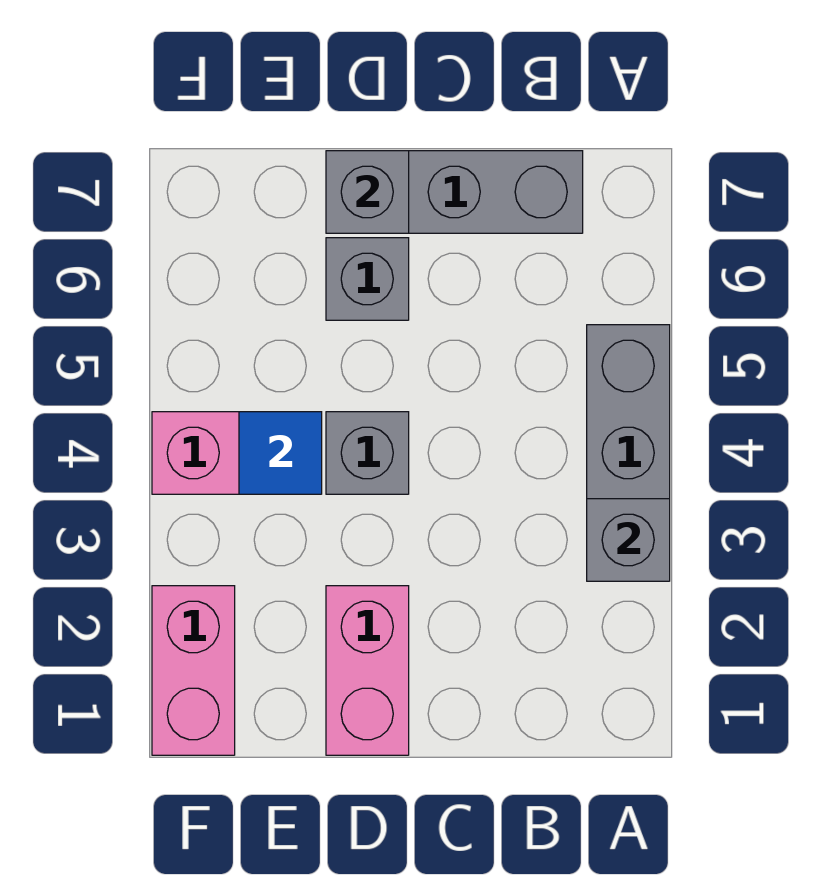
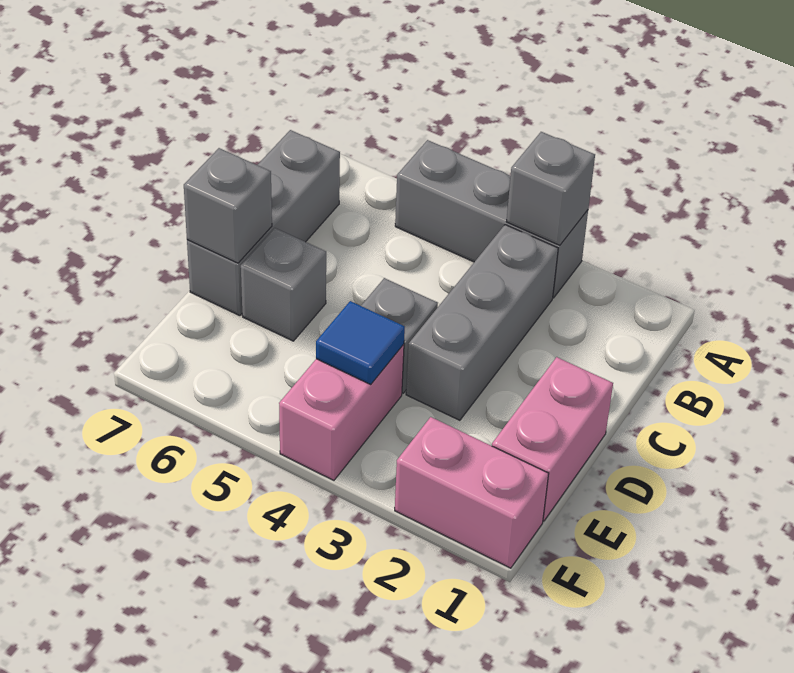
none -> grey 1x3 brick [406,225,558,420]
pink 1x2 brick [326,586,409,755] -> pink 1x2 brick turned to [492,357,613,521]

